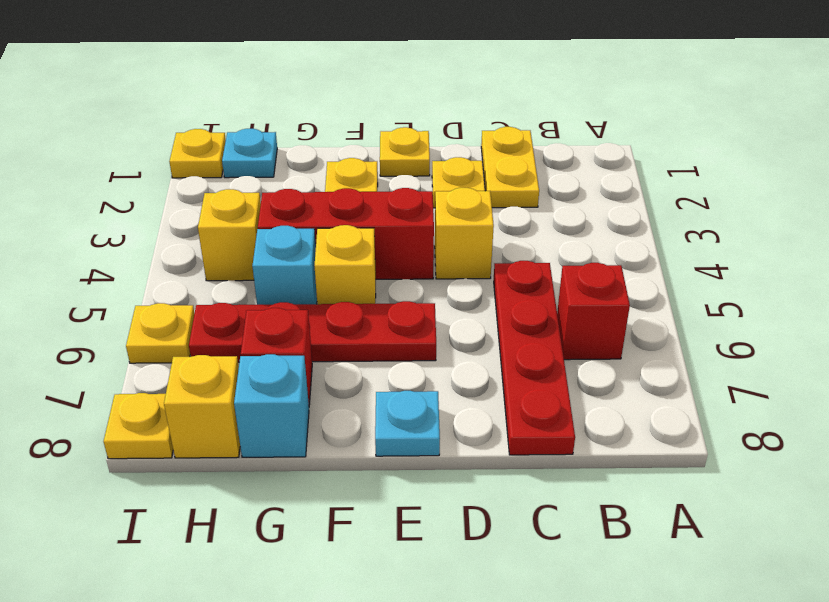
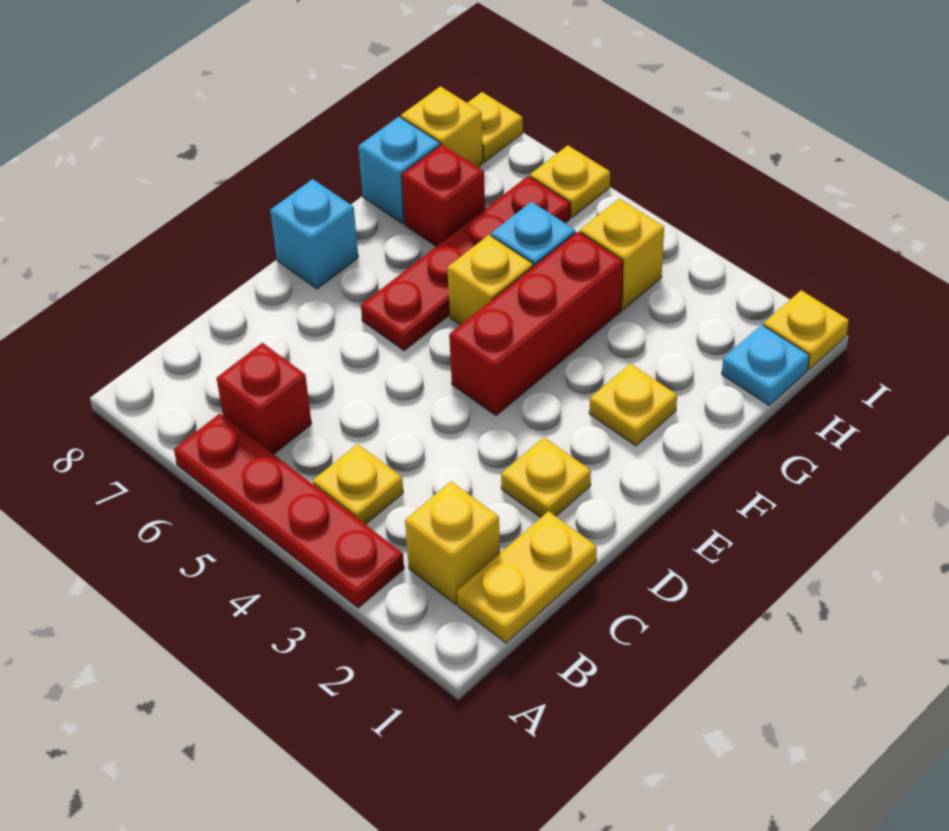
yellow 1x2 plate [481,127,539,208] -> yellow 1x2 plate turned to [457,511,597,643]
red 1x4 plate [494,261,575,455] -> red 1x4 plate moved to [174,414,404,608]
yellow 1x1 brick [435,188,494,279] -> yellow 1x1 brick moved to [405,482,500,604]
yellow 1x1 plate [380,127,430,176] -> yellow 1x1 plate moved to [313,444,403,525]
cyan 1x1 plate [375,391,440,456] -> cyan 1x1 brick [270,179,358,289]

